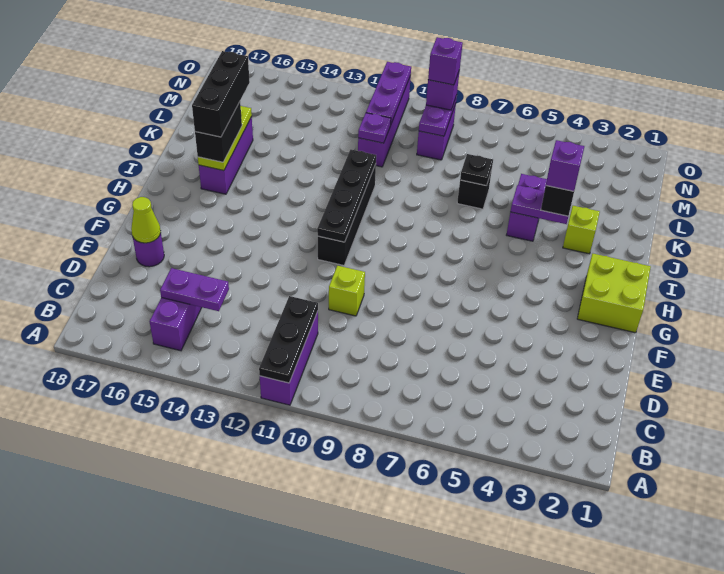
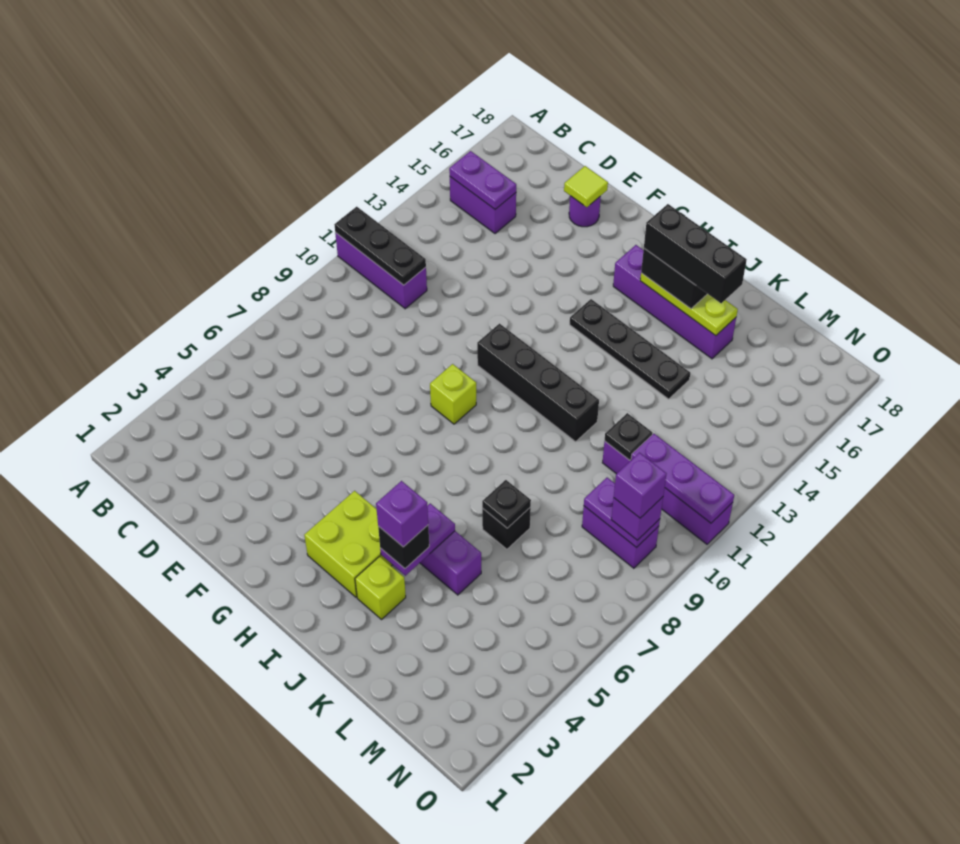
purple 1x2 plate [160,268,229,311] -> purple 1x2 plate turned to [449,151,516,209]
lime 1x1 brick [329,266,365,316] -> lime 1x1 brick moved to [430,364,476,424]
lime 1x1 cone [131,197,161,243] -> lime 1x1 tile [564,166,608,207]
lime 2x2 brick [577,254,651,333] -> lime 2x2 brick moved to [304,491,392,597]
black 1x4 plate [317,150,376,242] -> black 1x4 plate moved to [570,299,690,399]
purple 1x3 brick [199,117,253,194] -> purple 1x4 brick [613,245,736,359]
purple 1x1 plate [358,113,391,143] -> black 1x1 plate [605,413,652,460]

